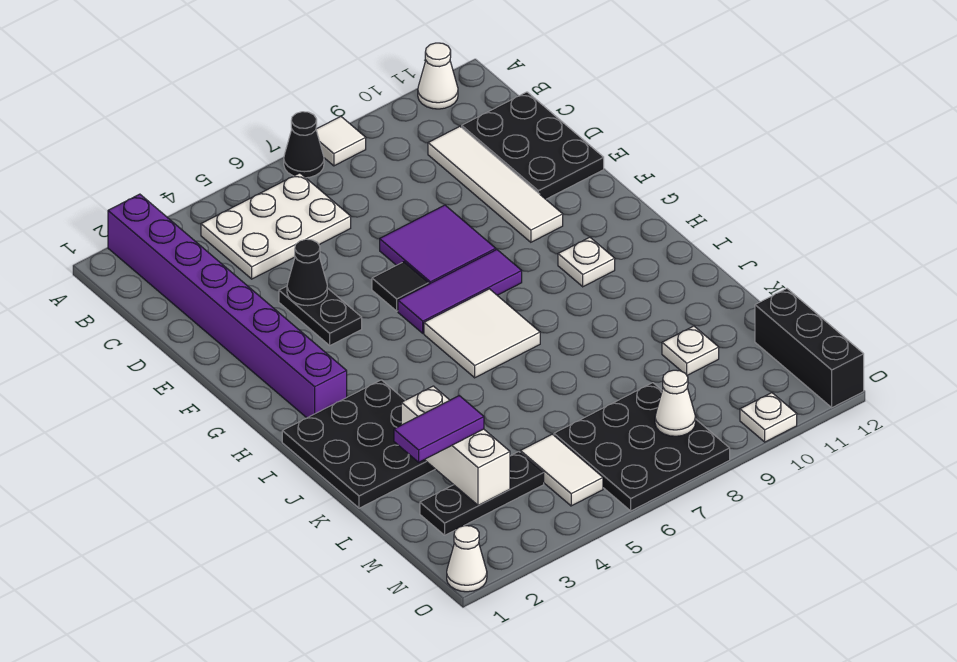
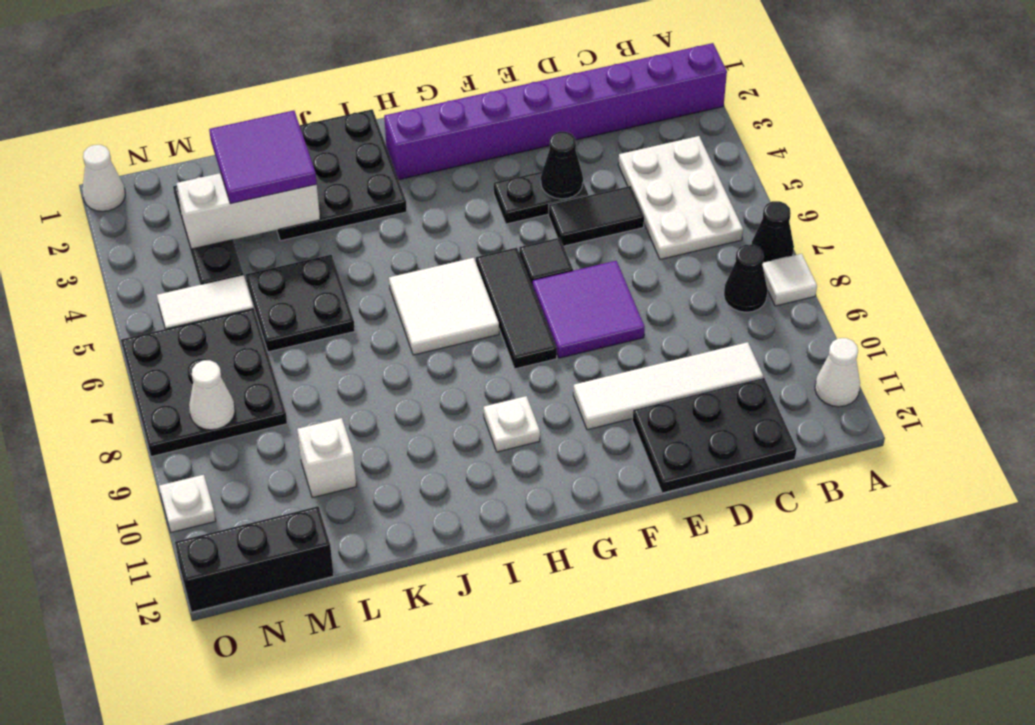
none -> black 1x1 cone [724,244,768,312]
none -> black 1x2 tile [549,186,644,246]
purple 1x3 tile [398,250,522,333] -> black 1x3 tile [476,248,557,369]
none -> black 2x2 plate [246,255,355,352]
purple 1x2 tile [394,396,484,462] -> purple 2x2 tile [209,110,317,204]
white 1x1 plate [662,326,719,375] -> white 1x1 brick [297,418,356,498]

